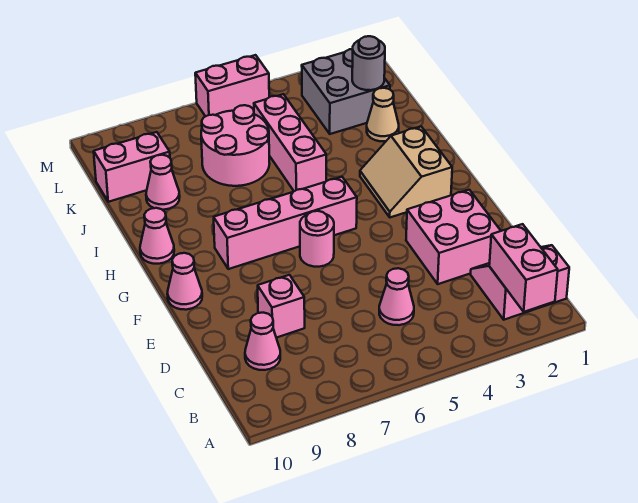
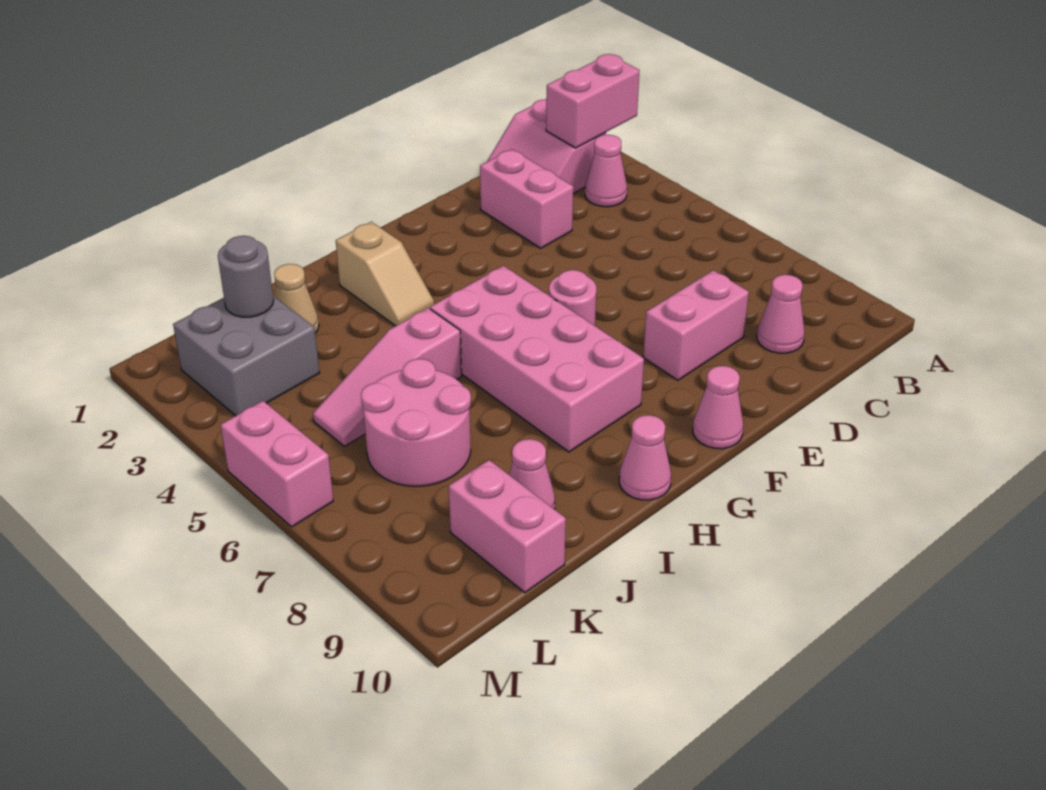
pink 1x1 cone [379,268,414,325] -> pink 1x1 cone moved to [585,135,627,207]
pink 2x2 brick [406,190,501,284] -> pink 1x2 brick [480,149,573,248]
pink 1x1 brick [258,275,305,338] -> pink 1x2 brick [643,270,749,380]
tan 2x2 slope [360,127,452,217] -> tan 1x2 slope [336,222,434,326]
pink 1x4 brick [214,177,357,269] -> pink 2x4 brick [430,266,644,452]
pink 1x3 brick [254,94,326,191] -> pink 1x3 slope [313,308,462,446]

